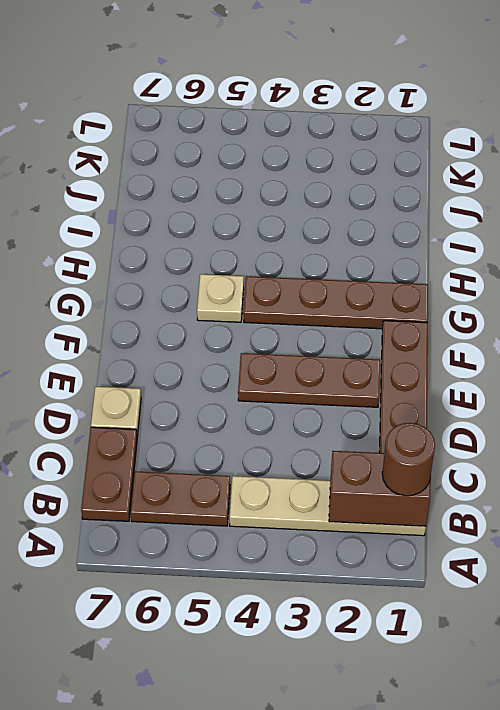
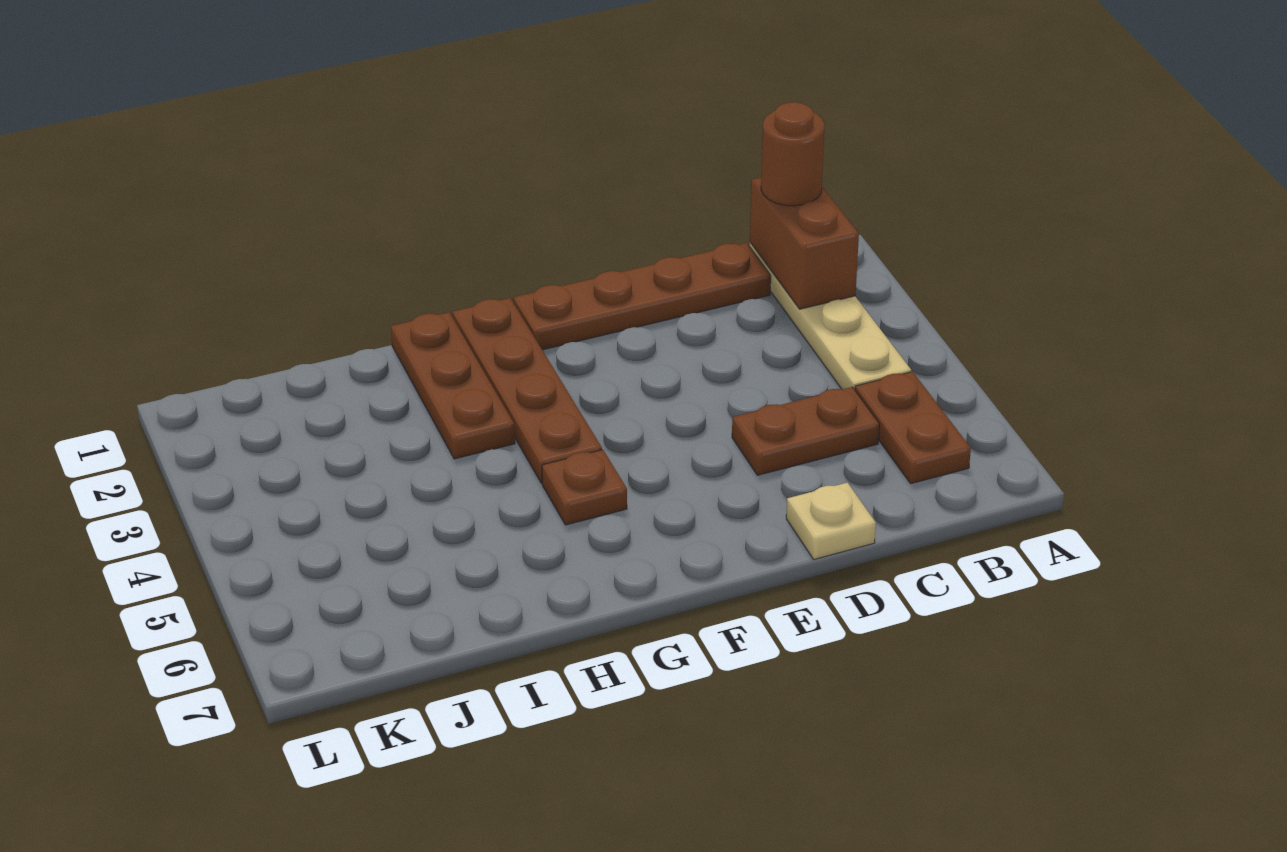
brown 1x2 plate [81,427,137,521] -> brown 1x2 plate moved to [732,387,880,475]
brown 1x3 plate [238,353,380,407] -> brown 1x3 plate moved to [391,312,515,459]
tan 1x1 plate [197,274,244,322] -> brown 1x1 plate [542,450,627,525]

